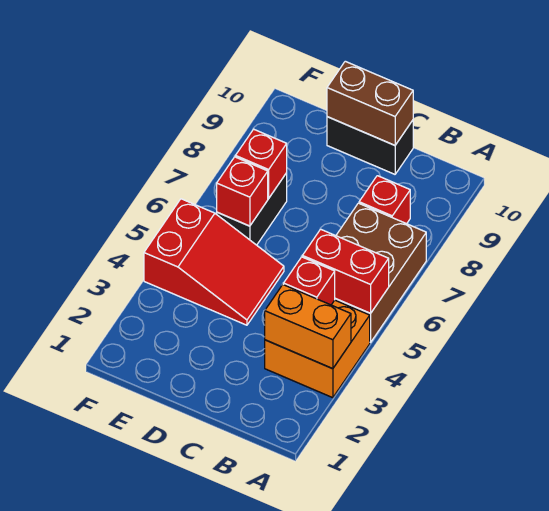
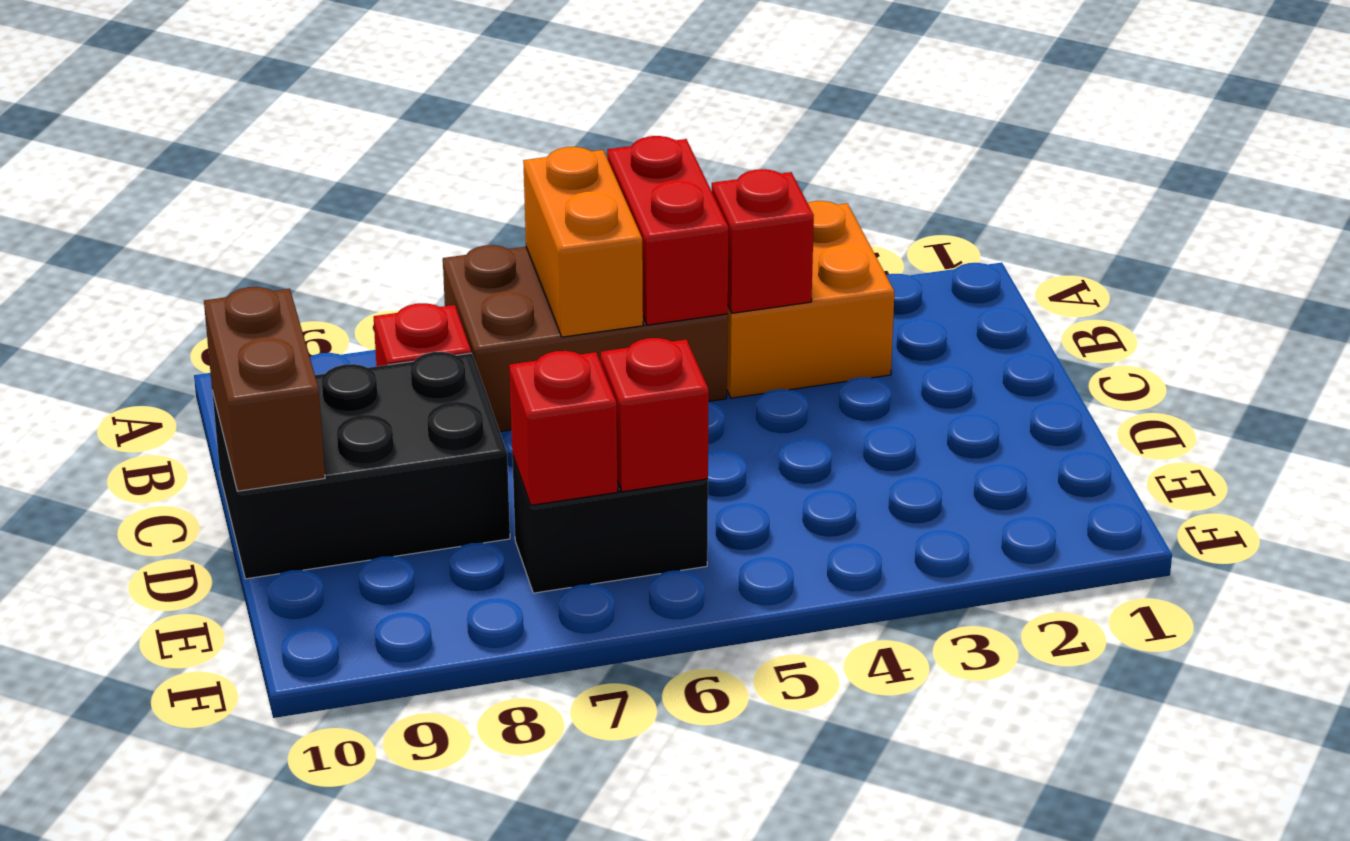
orange 1x2 brick [265,285,351,369] -> orange 1x2 brick moved to [523,147,643,337]
black 1x2 brick [327,117,413,174] -> black 2x3 brick [212,352,510,579]
red 2x3 slope [144,199,284,325] -> none

